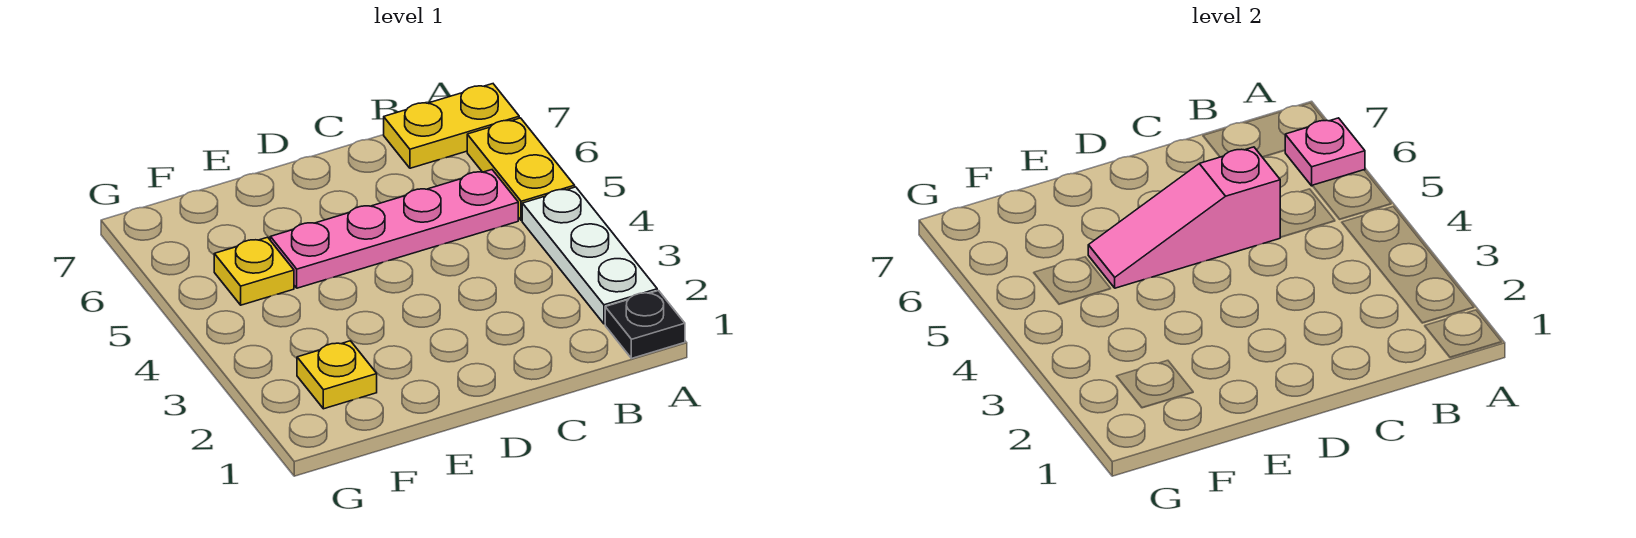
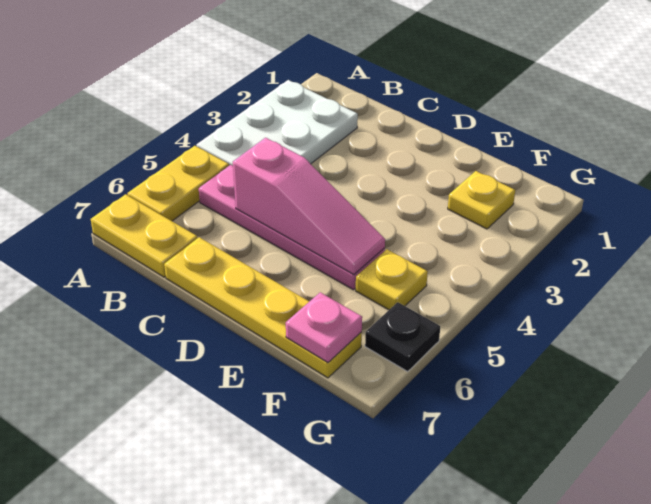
black 1x1 plate [605,291,685,358] -> black 1x1 plate moved to [365,302,440,372]
white 1x3 plate [522,187,657,324] -> white 2x3 plate [197,80,358,166]
pink 1x1 plate [1285,118,1365,186] -> pink 1x1 plate moved to [286,292,362,363]
none -> yellow 1x4 plate [164,237,362,378]

